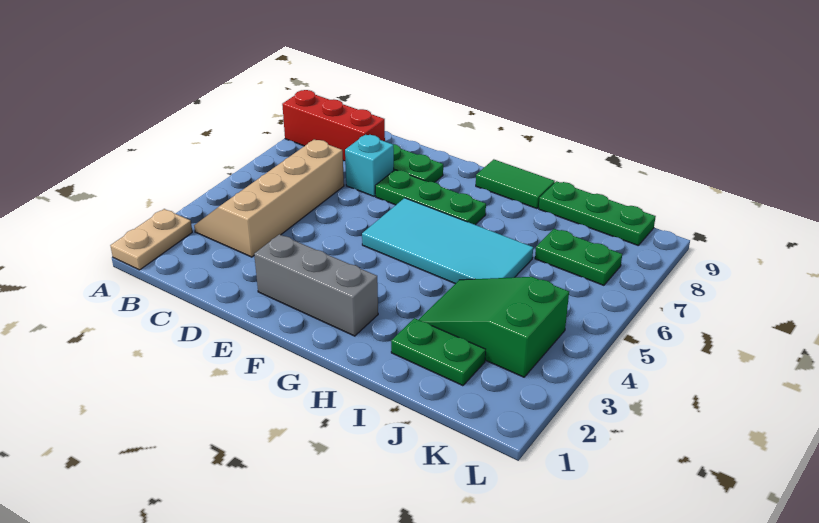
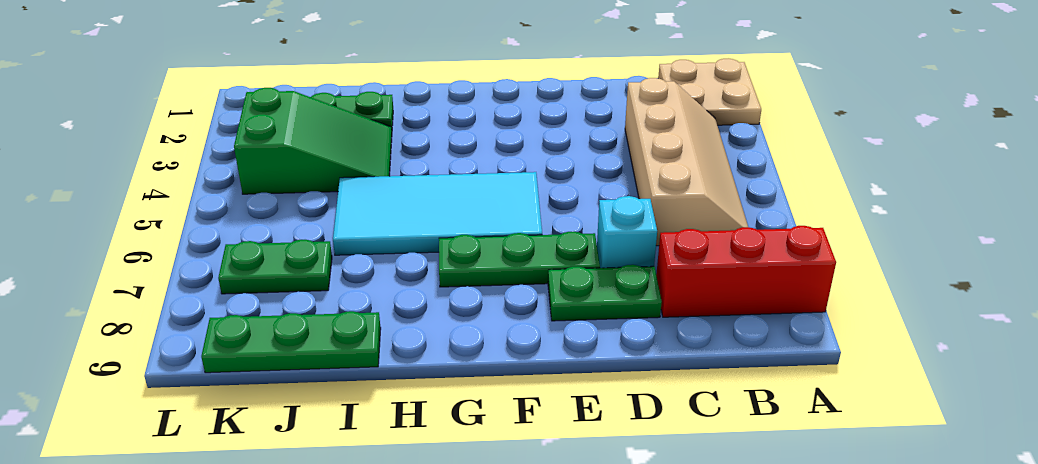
tan 1x2 plate [110,209,192,270] -> tan 2x2 plate [658,58,761,125]
grey 1x3 brick [254,234,378,336] -> none
green 1x2 tile [476,159,555,209] -> none

